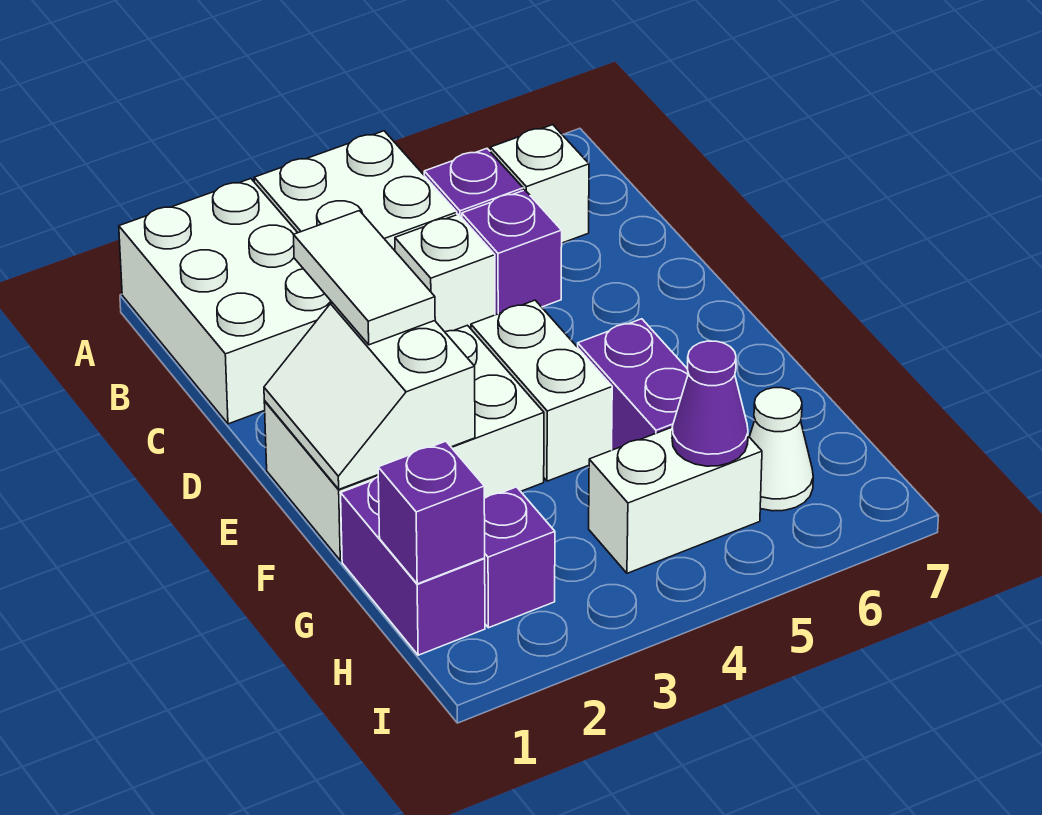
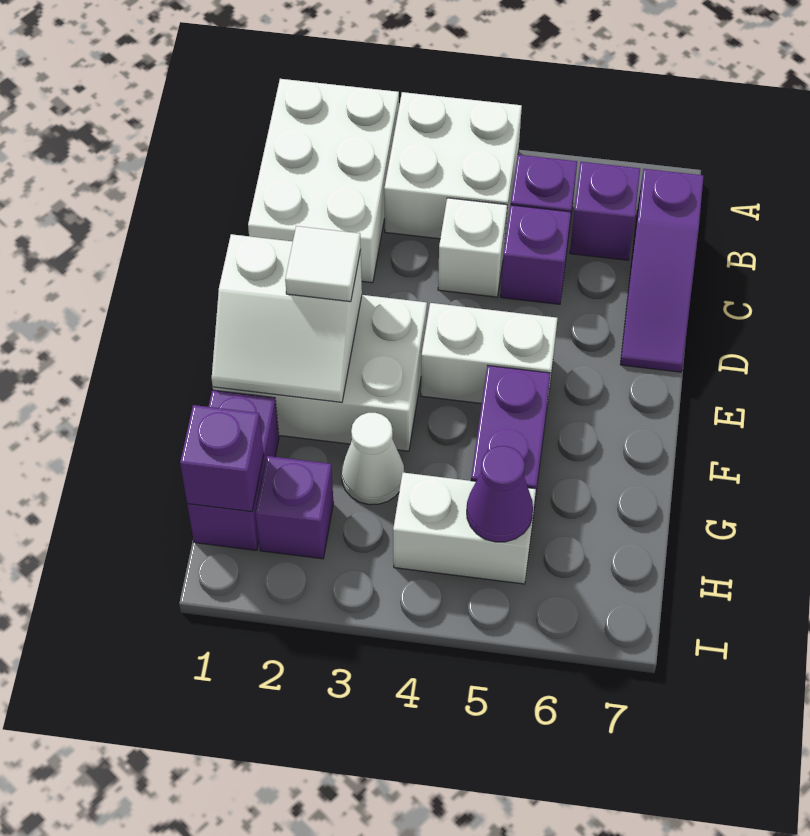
white 1x1 brick [490,125,589,243] -> purple 1x1 brick [570,162,640,260]
none -> purple 1x3 slope [620,169,704,372]
white 1x2 tile [294,211,435,345] -> white 1x1 tile [285,226,361,302]
white 2x2 slope [264,303,475,489] -> white 2x2 slope turned to [212,234,362,402]
white 1x2 brick [471,300,612,481] -> white 1x2 brick turned to [421,303,558,404]
white 1x1 cone [750,388,813,511] -> white 1x1 cone moved to [342,413,404,505]

